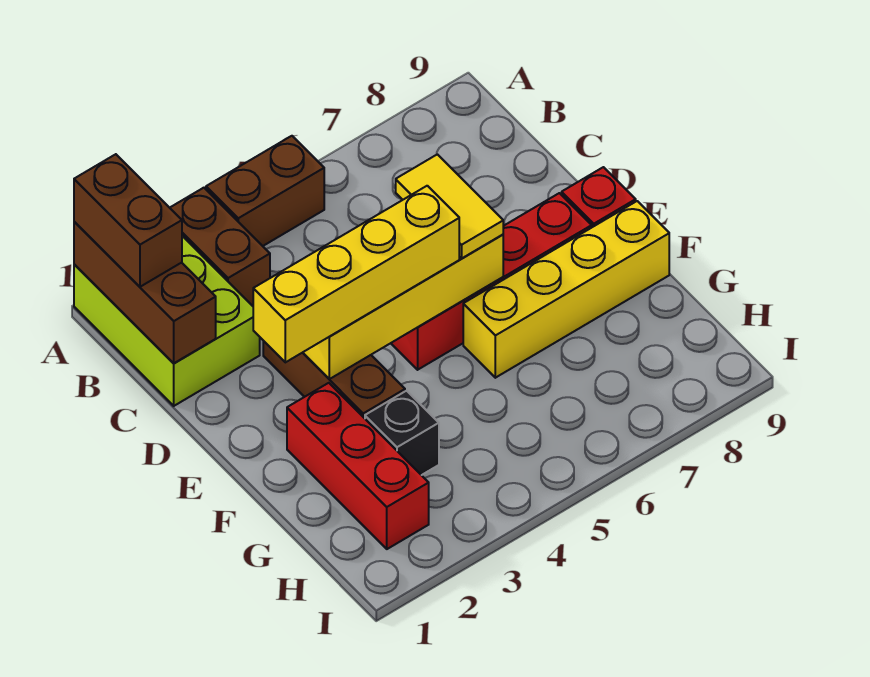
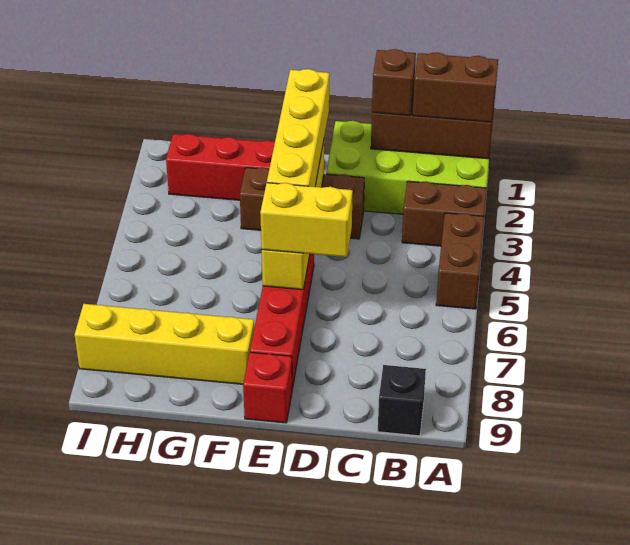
lime 2x3 brick [74,236,260,406] -> lime 2x4 brick [326,121,489,214]
none -> brown 1x1 brick [372,49,416,116]
yellow 1x2 tile [396,154,503,258] -> yellow 1x2 brick [260,183,353,257]
yellow 1x4 brick [463,201,669,378] -> yellow 1x4 brick turned to [75,304,254,384]
black 1x1 brick [365,391,439,475] -> black 1x1 brick moved to [378,365,426,436]

